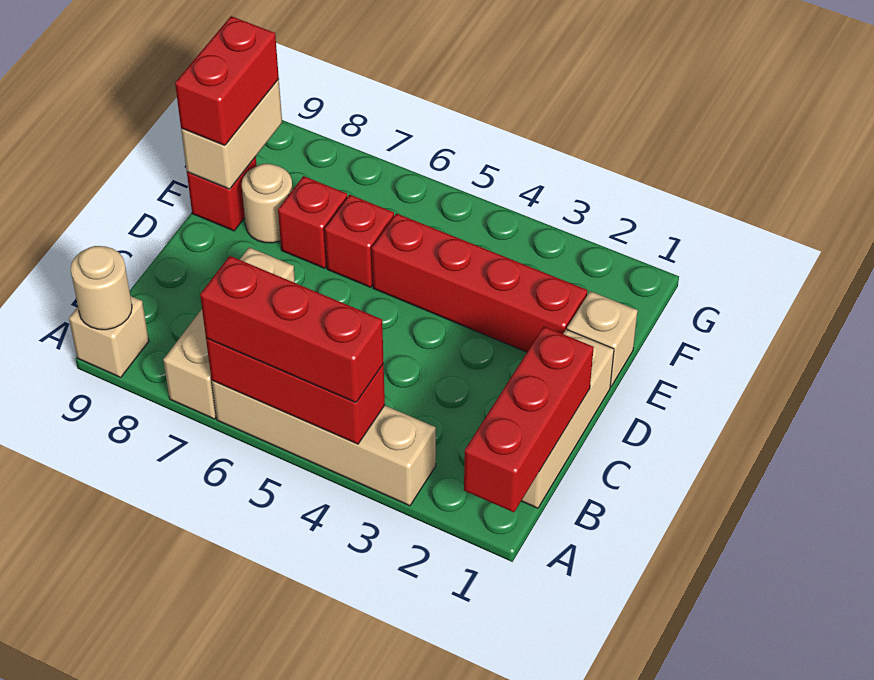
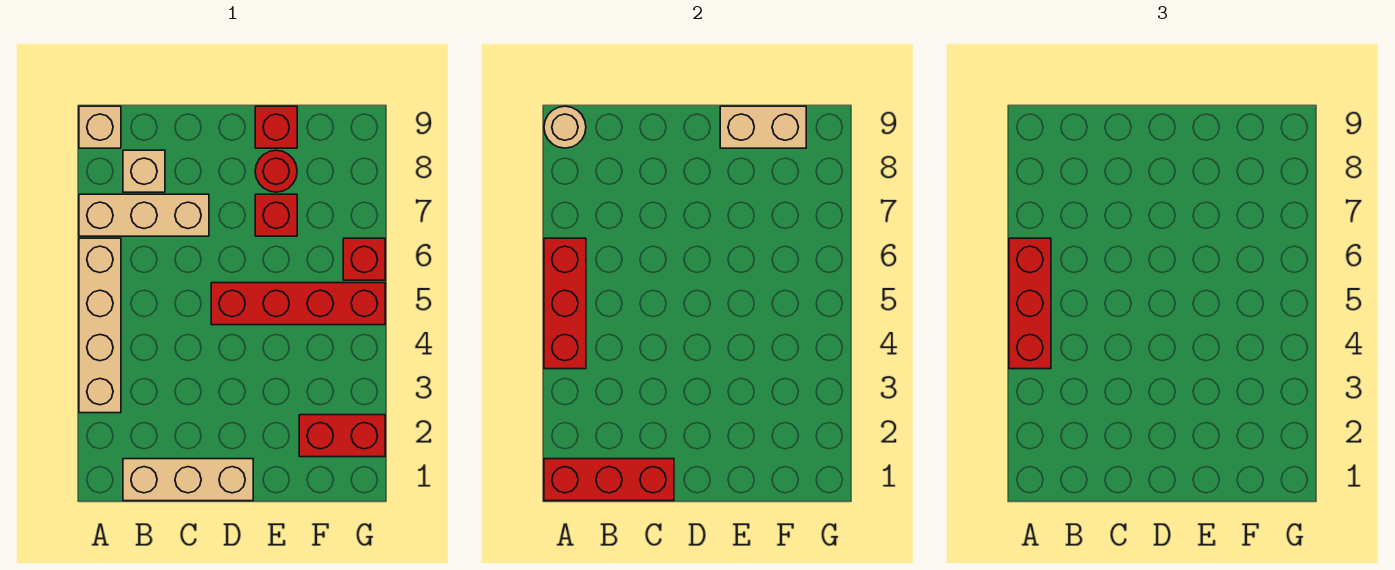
tan 1x1 brick [567,291,638,387] -> tan 1x1 brick moved to [123,150,165,192]
red 1x4 brick [372,213,588,352] -> red 1x4 brick turned to [211,283,385,325]
red 1x1 brick [324,195,394,287] -> red 1x1 brick moved to [343,238,385,280]
tan 1x1 round brick [242,164,293,243] -> red 1x1 round brick [255,150,297,192]
red 1x2 brick [175,16,279,145] -> red 1x2 brick moved to [299,415,385,457]

